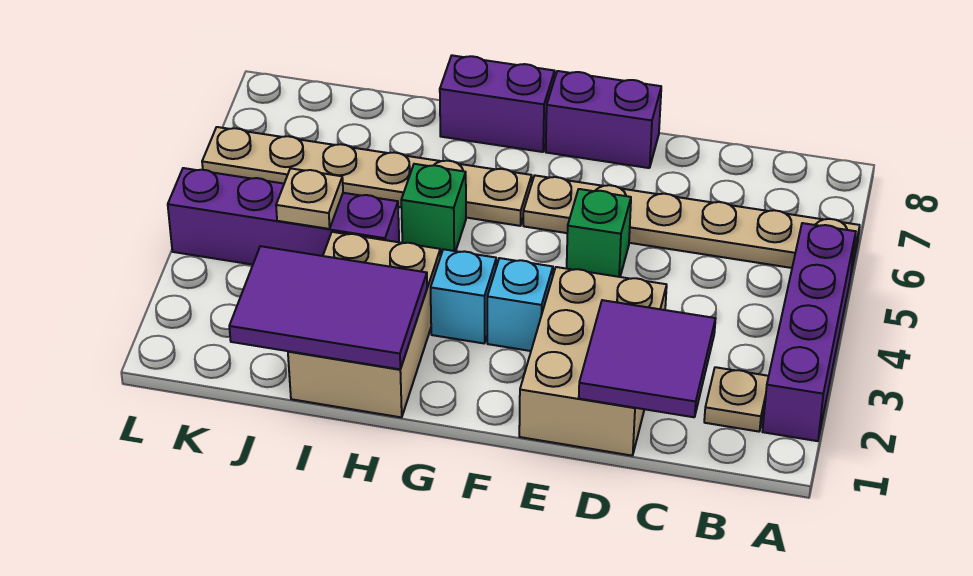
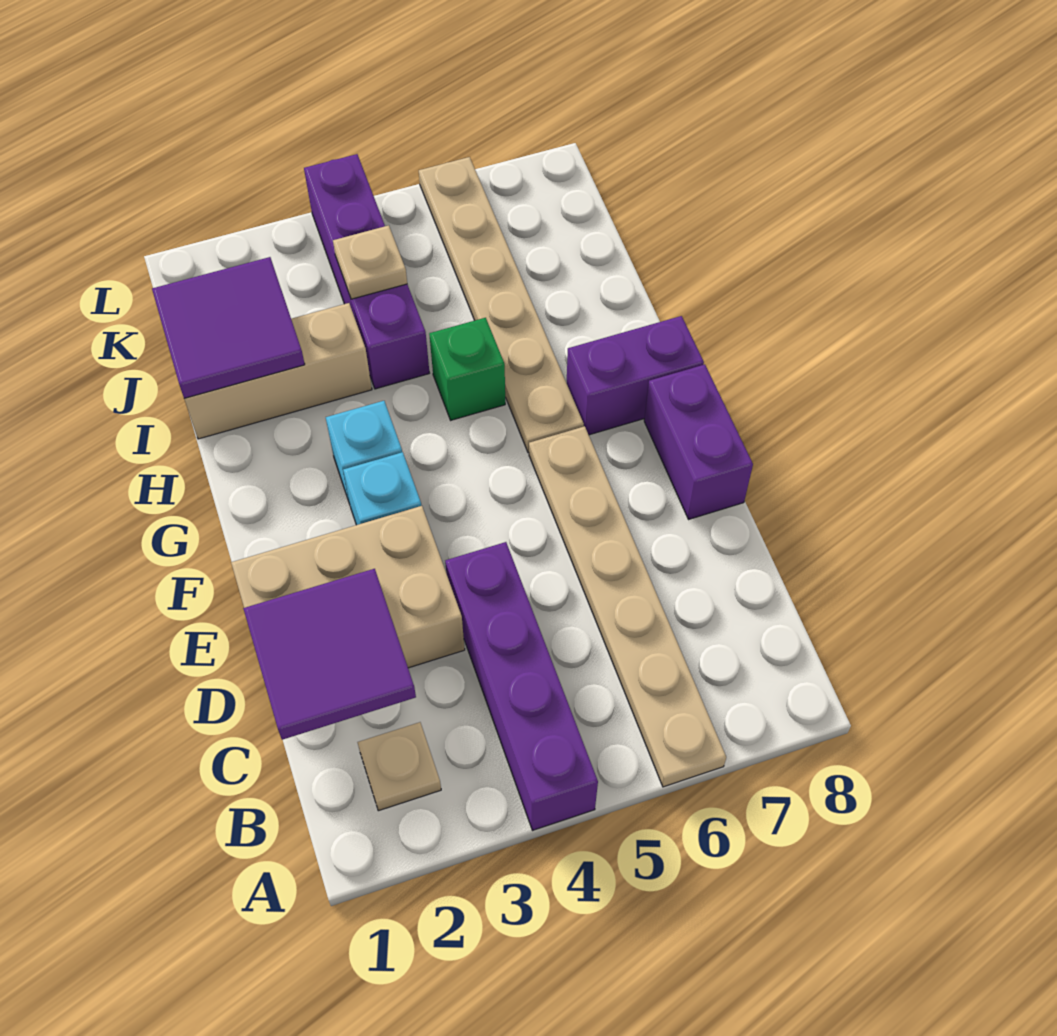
purple 1x4 brick [762,223,856,441] -> purple 1x4 brick turned to [445,542,598,830]
green 1x1 brick [567,189,631,277] -> none
purple 1x2 brick [440,55,555,152] -> purple 1x2 brick turned to [567,316,704,435]
tan 2x3 brick [288,232,440,417] -> tan 1x3 brick [184,303,372,439]
purple 2x3 tile [229,246,427,369] -> purple 2x2 tile [152,257,305,399]

